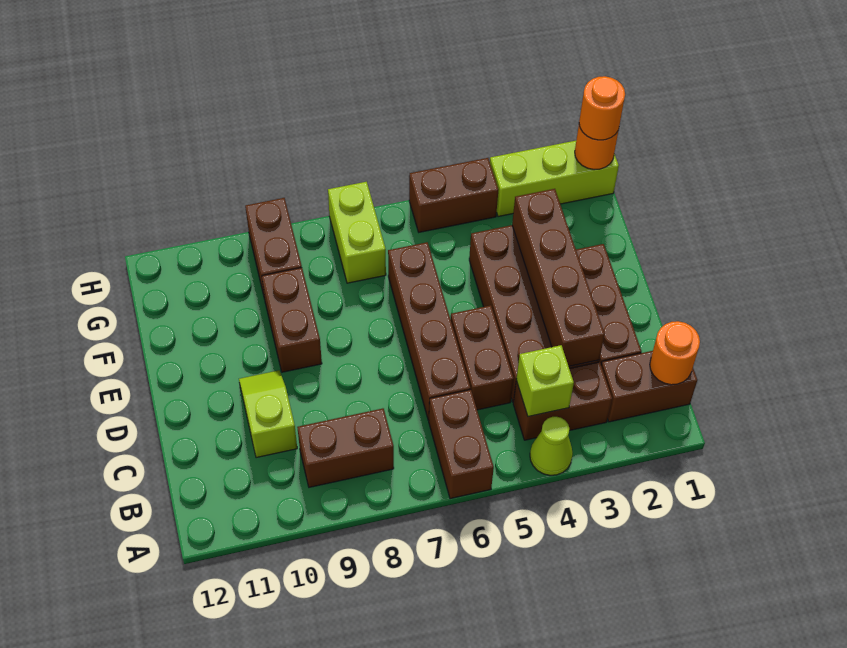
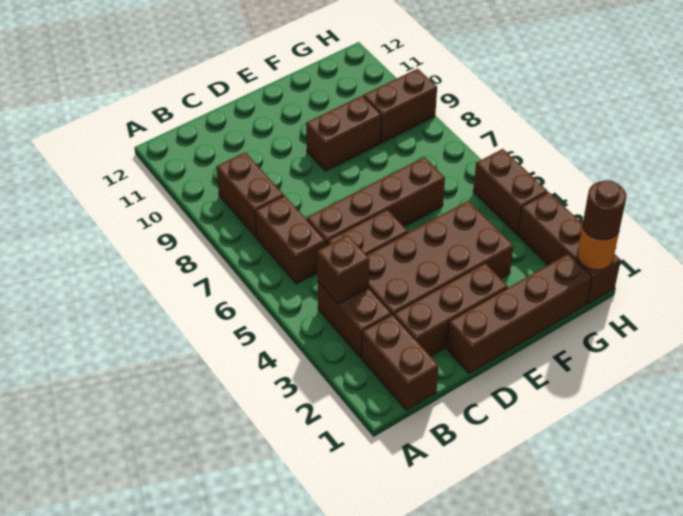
lime 1x1 cone [530,417,573,475] -> none
brown 1x2 brick [429,390,494,499] -> brown 1x2 brick turned to [255,196,325,284]
orange 1x1 round brick [650,321,700,385] -> none
lime 1x1 brick [516,345,574,417] -> brown 1x1 brick [317,235,369,304]
brown 1x4 brick [512,189,605,366] -> brown 1x4 brick moved to [447,254,592,373]
lime 1x2 slope [239,370,297,458] -> none
lime 1x2 brick [328,182,386,283] -> none
lime 1x3 brick [490,141,619,217] -> brown 1x3 brick [518,192,621,304]
orange 1x1 round brick [579,76,625,140] -> brown 1x1 round brick [583,180,626,240]

